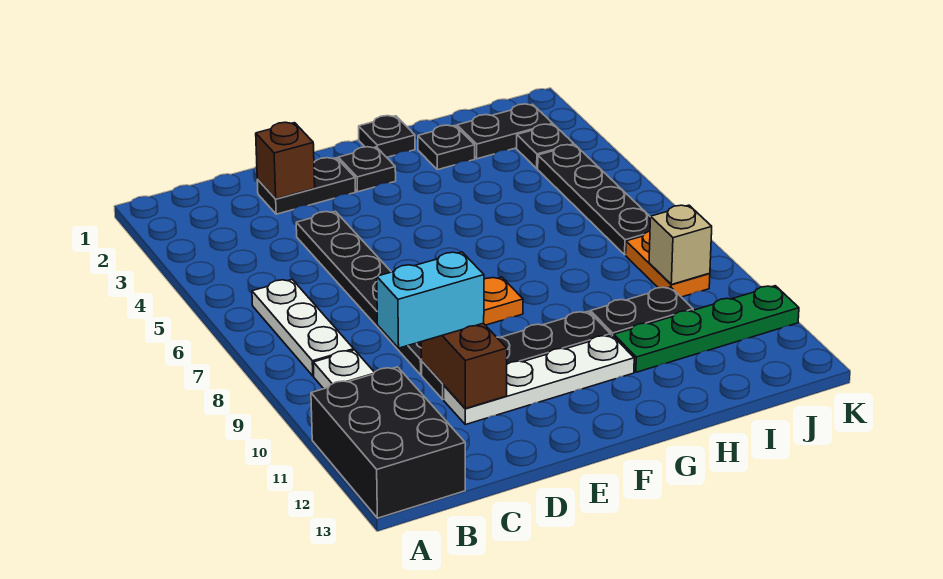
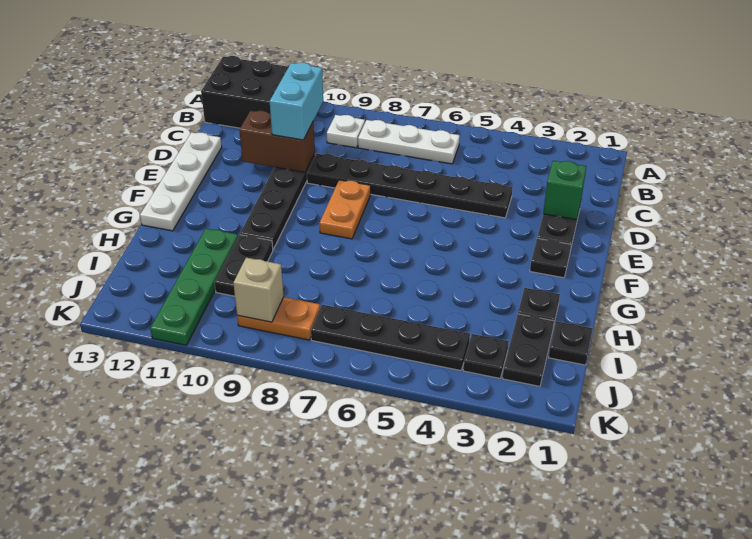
brown 1x1 brick [256,122,315,199] -> green 1x1 brick [543,161,586,220]
white 1x4 plate [444,335,634,425] -> white 1x4 plate moved to [140,132,222,231]
black 1x1 plate [359,116,415,157] -> black 1x1 plate moved to [549,321,593,365]

